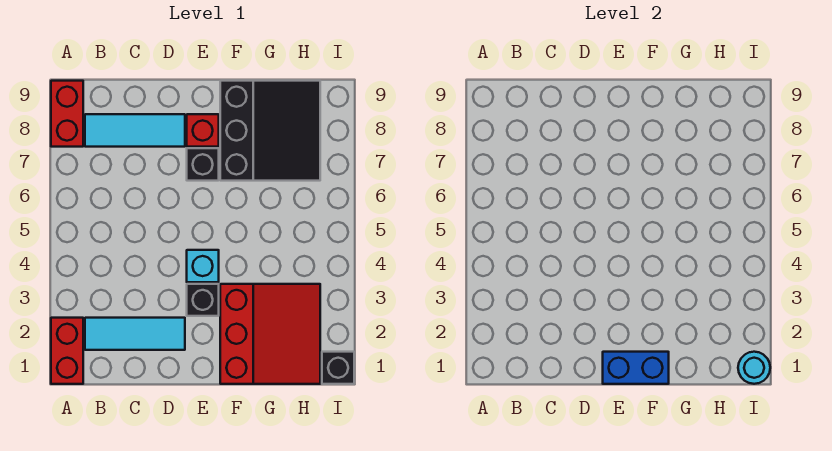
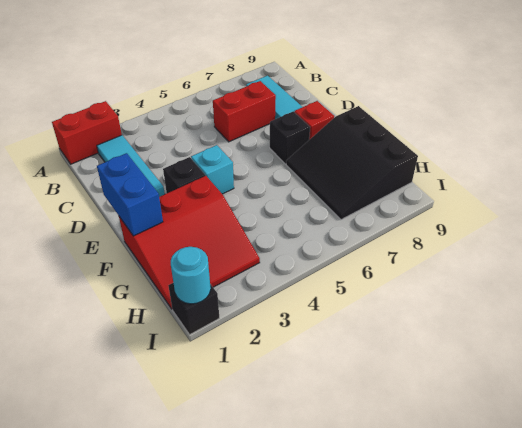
red 1x2 brick [51,81,83,147] -> red 1x2 brick moved to [213,81,276,142]
black 3x3 slope [220,81,320,181] -> black 3x3 slope turned to [286,106,418,220]

